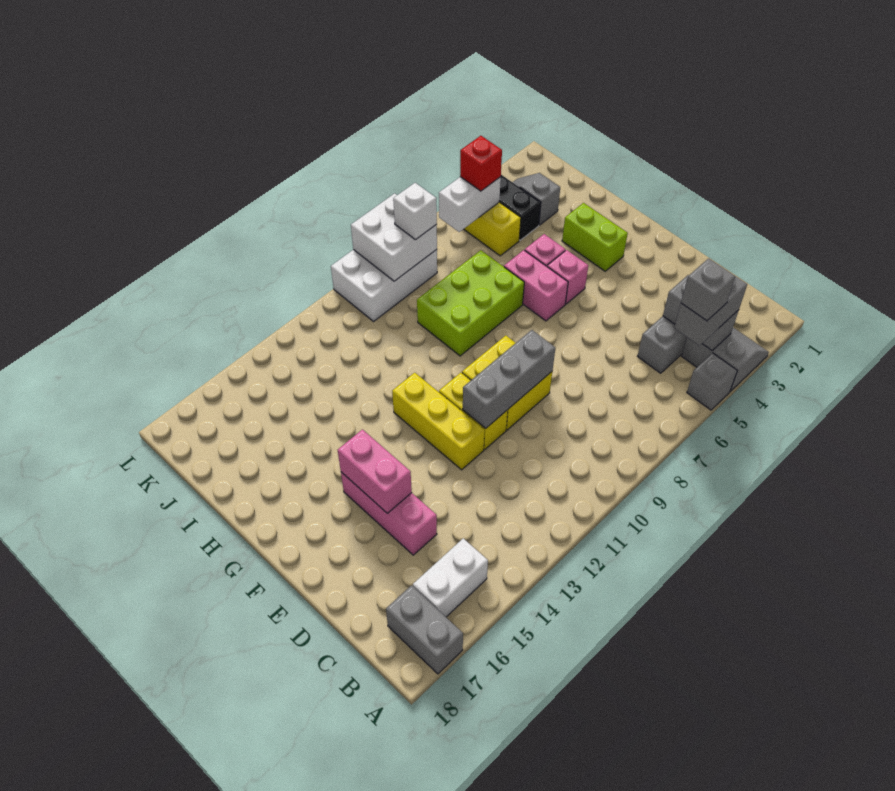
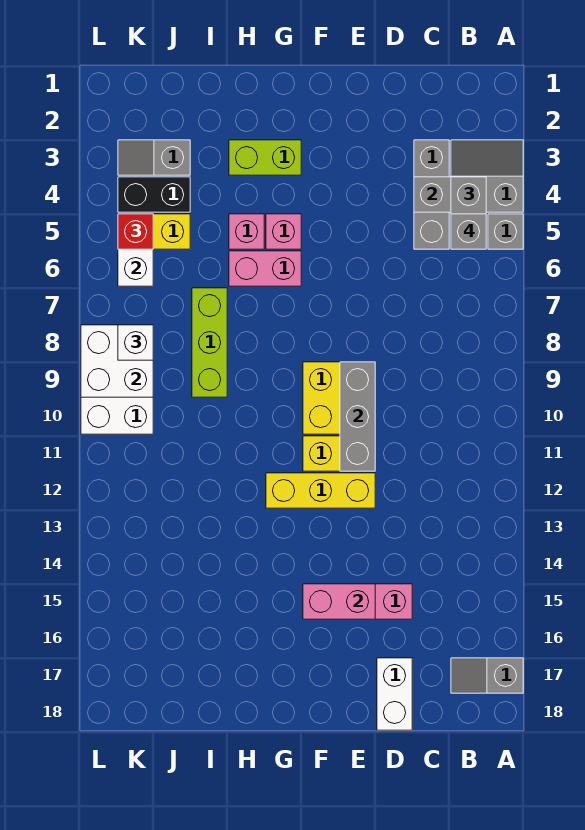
grey 1x2 brick [386,586,463,674] -> grey 1x2 slope [451,658,523,693]
white 1x2 brick [413,538,488,617] -> white 1x2 brick moved to [377,658,412,730]
lime 2x3 brick [417,250,524,356] -> lime 1x3 brick [192,288,227,397]

